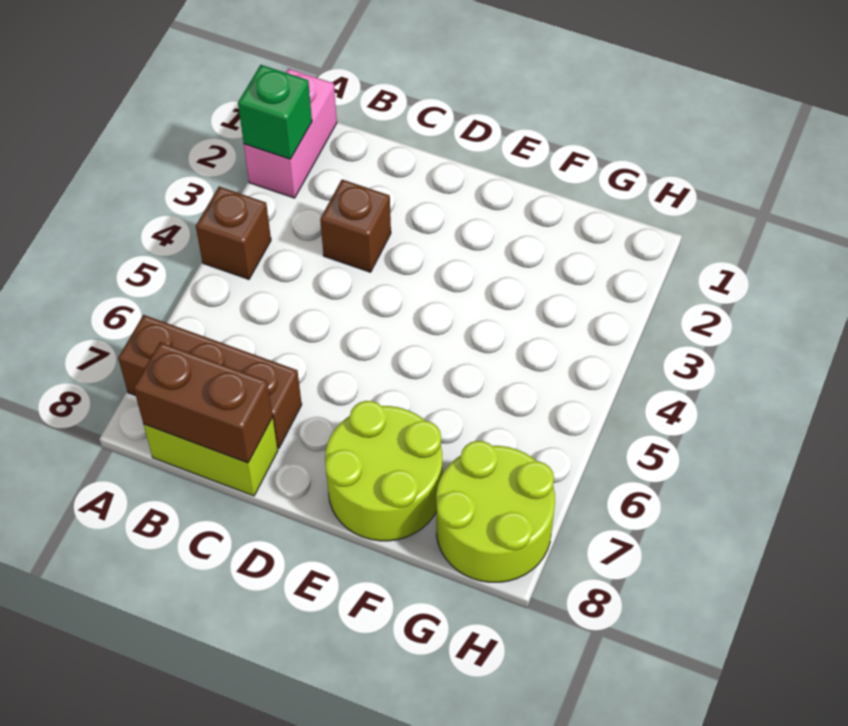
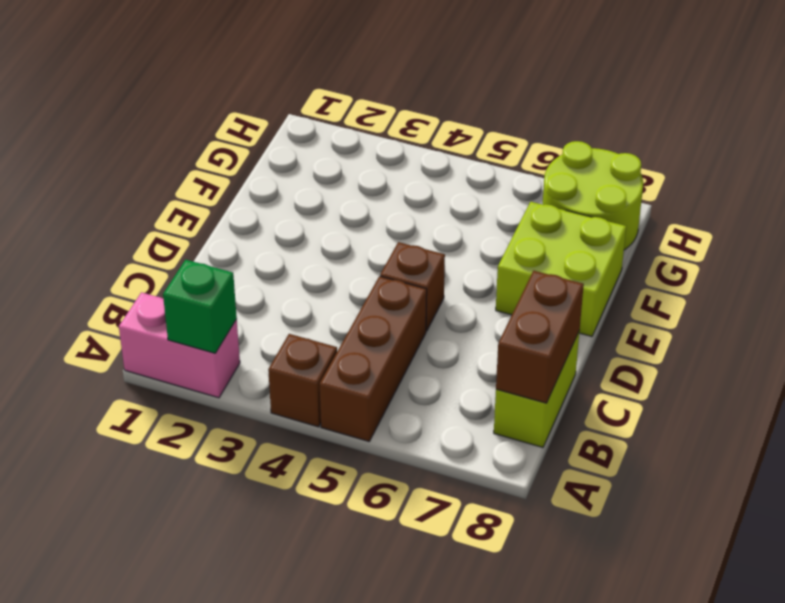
brown 1x3 brick [118,315,302,449] -> brown 1x3 brick moved to [320,276,427,441]
brown 1x1 brick [320,180,391,272] -> brown 1x1 brick moved to [380,242,445,331]
lime 2x2 round brick [325,401,442,541] -> lime 2x2 brick [496,202,626,336]

